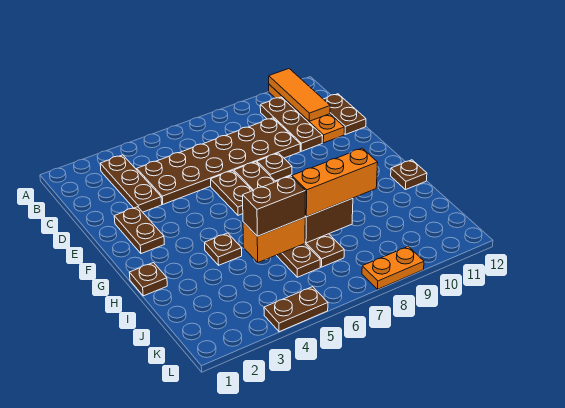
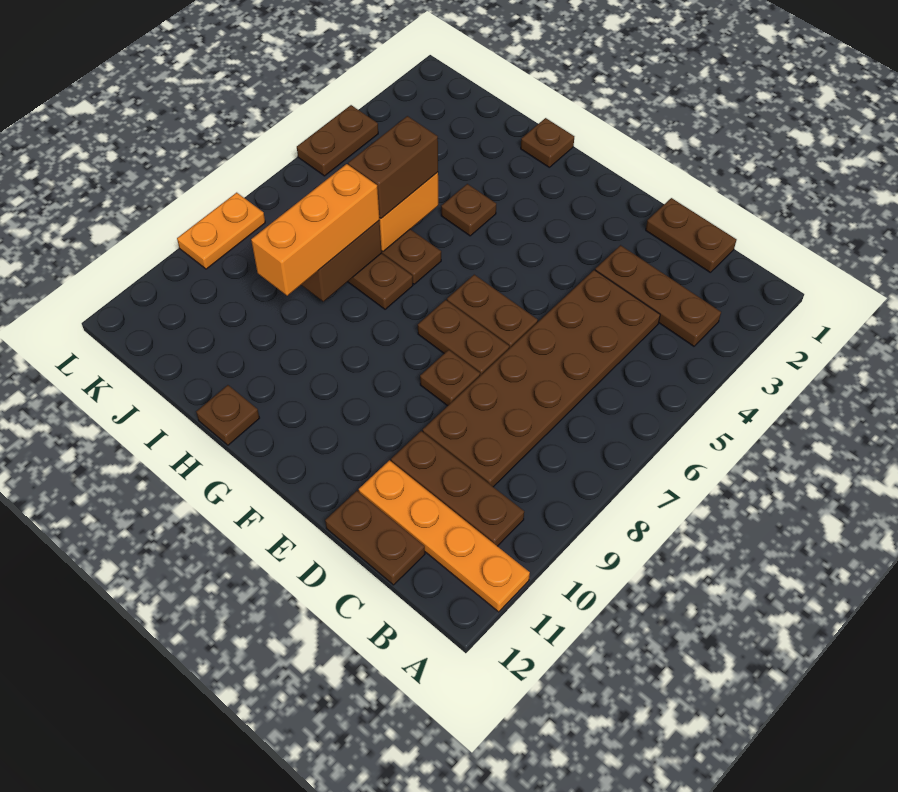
orange 1x3 tile [269,69,330,121] -> none
brown 1x2 plate [114,207,164,254] -> brown 1x2 plate moved to [646,198,737,273]

